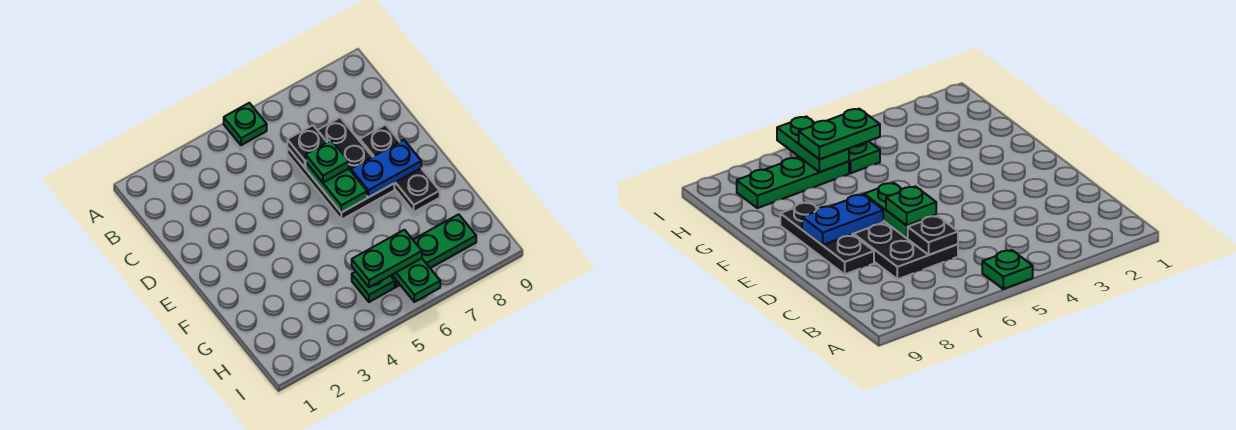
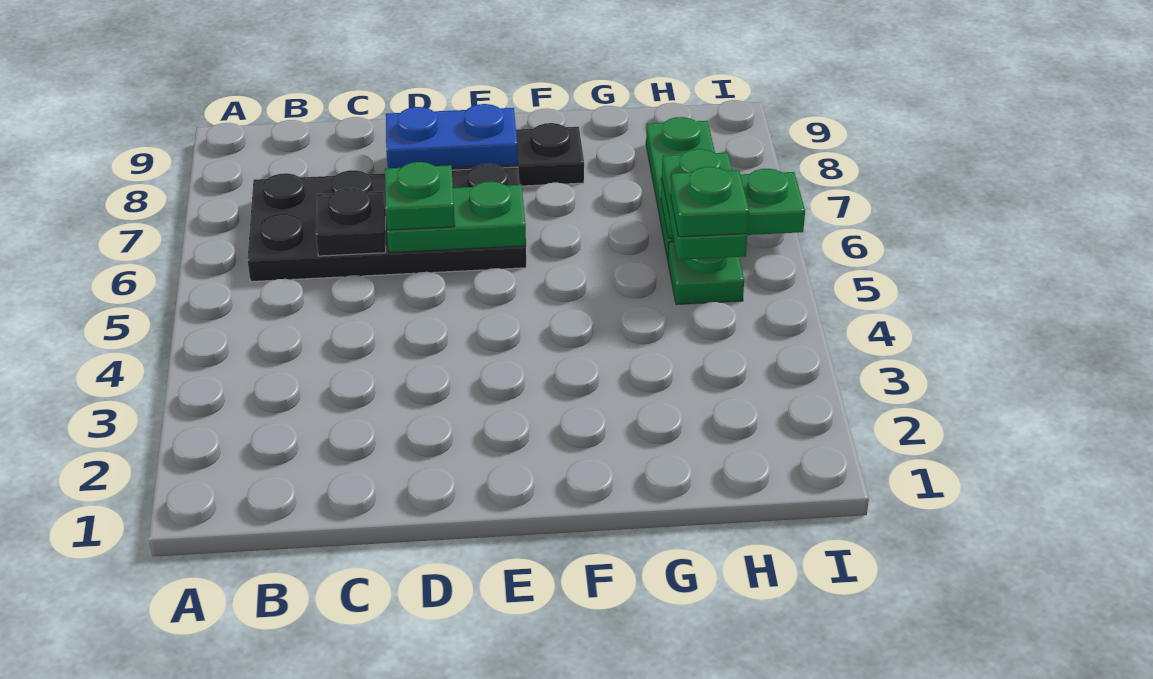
green 1x1 plate [224,103,267,145] -> green 1x1 plate moved to [671,167,749,237]
black 2x3 plate [287,118,394,220] -> black 2x4 plate [247,164,526,282]
blue 1x2 plate [351,140,421,197] -> blue 1x2 plate turned to [386,104,518,168]

